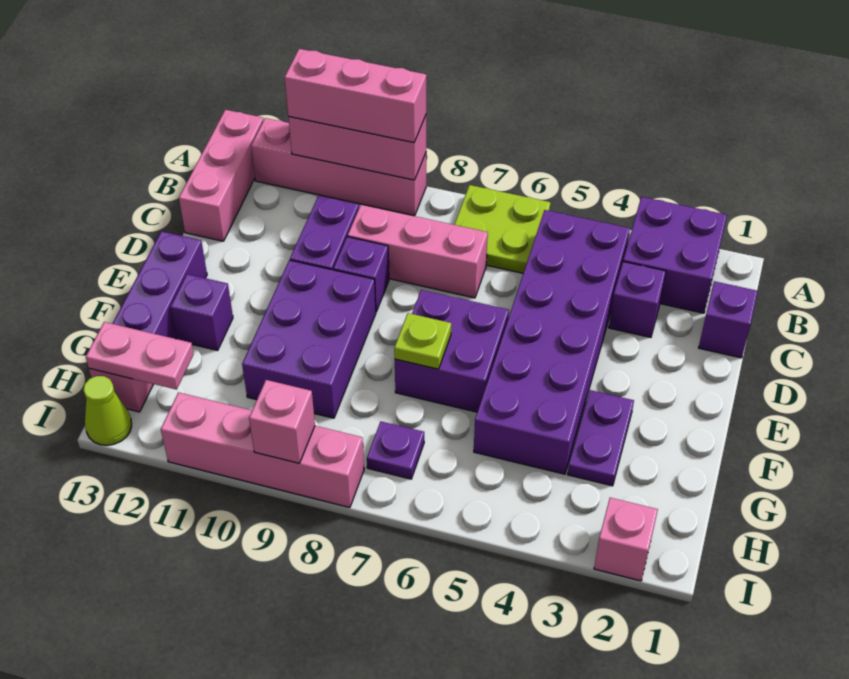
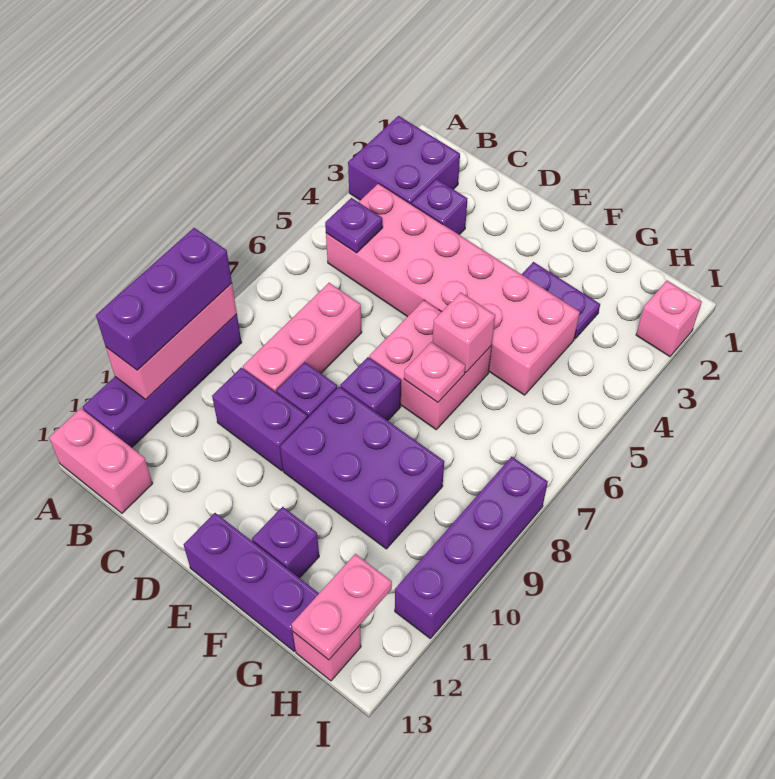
lime 2x2 plate [454,185,550,273] -> none
pink 1x4 brick [251,118,426,216] -> purple 1x4 brick [83,314,242,448]
pink 1x3 brick [285,49,426,143] -> purple 1x3 brick [96,228,232,370]
pink 1x3 brick [179,110,263,241] -> pink 1x2 brick [49,408,153,513]
purple 2x6 brick [474,210,630,474] -> pink 2x6 brick [326,184,580,395]
purple 1x1 brick [699,281,758,358] -> purple 1x1 brick moved to [340,357,401,421]
purple 2x2 brick [395,290,509,412] -> pink 2x2 brick [369,300,492,429]
lime 1x1 plate [394,313,451,369] -> pink 1x1 plate [404,342,465,402]
purple 1x1 plate [367,421,424,479] -> purple 1x1 plate moved to [325,198,383,253]
pink 1x4 brick [161,392,364,508] -> purple 1x4 brick [395,457,548,638]
pink 1x1 brick [249,380,315,463] -> pink 1x1 brick moved to [433,292,495,372]
lime 1x1 cone [83,376,132,445] -> none

